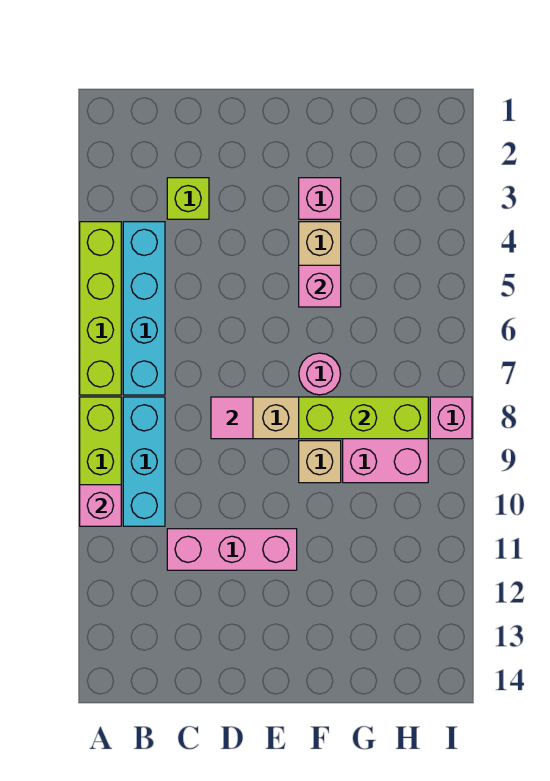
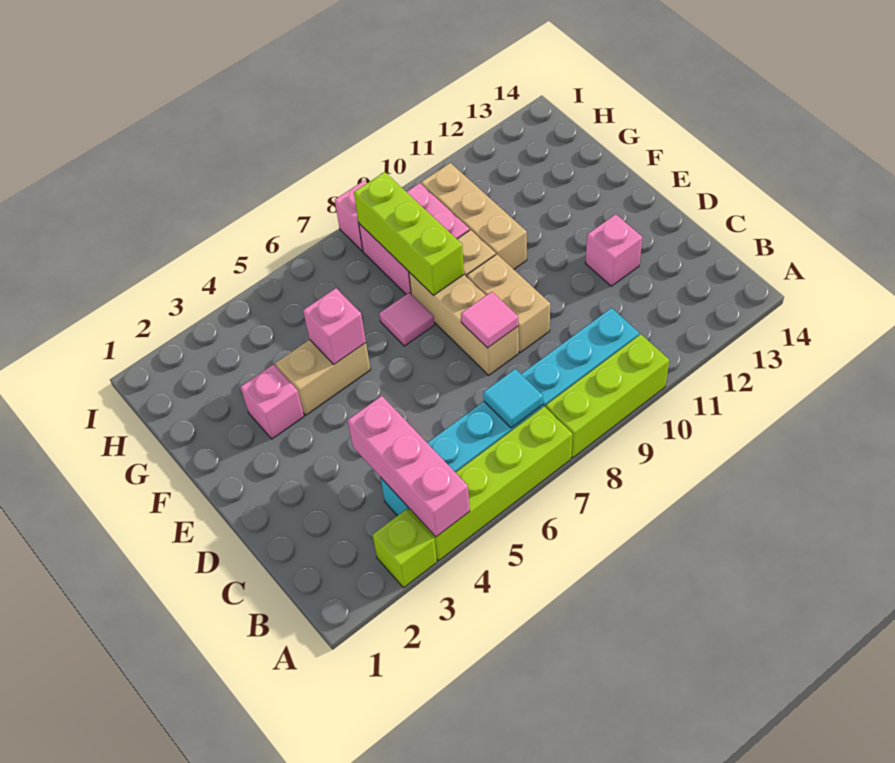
pink 1x1 brick [80,485,121,526] -> pink 1x1 brick moved to [585,214,642,286]
none -> cyan 1x1 tile [483,369,543,428]
lime 1x1 brick [167,178,209,219] -> lime 1x1 brick moved to [372,509,437,588]
pink 1x3 brick [167,529,297,570] -> pink 1x3 brick moved to [348,396,470,537]
none -> tan 1x2 brick [467,254,550,353]
pink 1x1 round brick [299,353,340,395] -> pink 1x1 tile [379,292,435,346]
none -> tan 1x3 brick [421,163,527,269]

